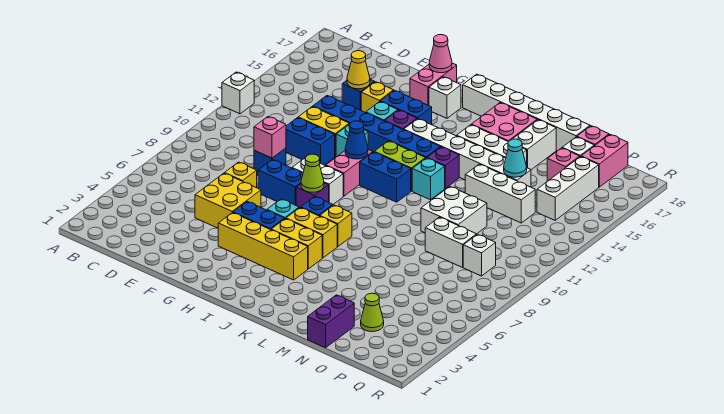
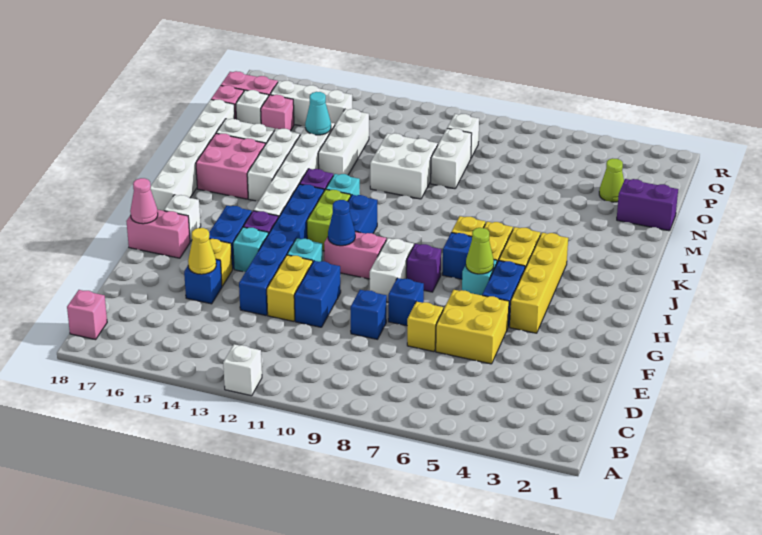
pink 1x1 brick [254,116,286,158] -> pink 1x1 brick moved to [67,290,107,340]
blue 1x2 brick [258,160,303,205] -> blue 1x1 brick [388,278,424,326]
lime 1x1 cone [301,154,324,192] -> lime 1x1 cone moved to [466,228,494,274]

